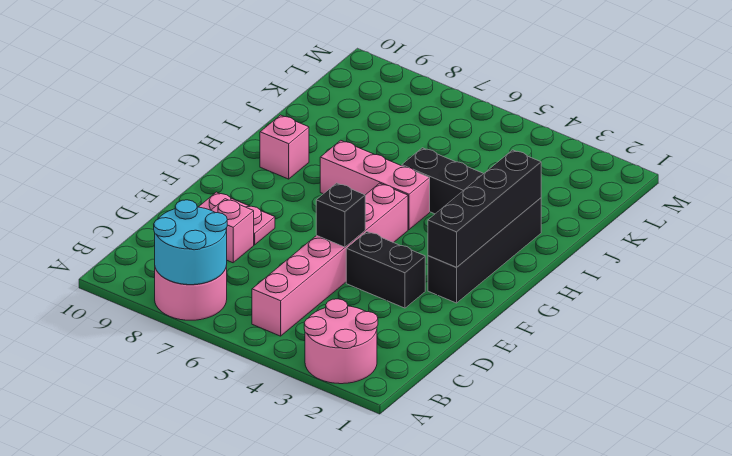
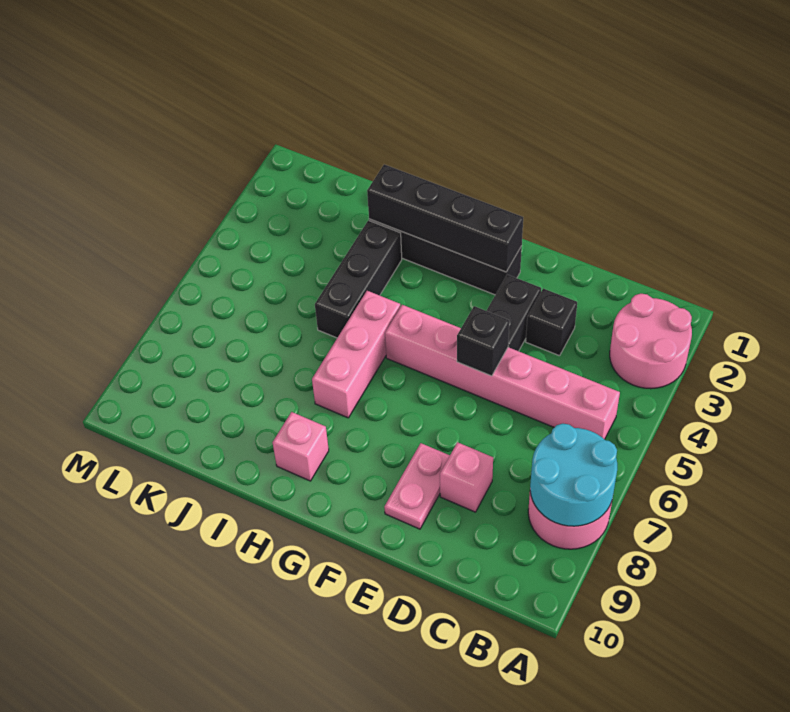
none -> black 1x1 brick [526,289,577,356]

